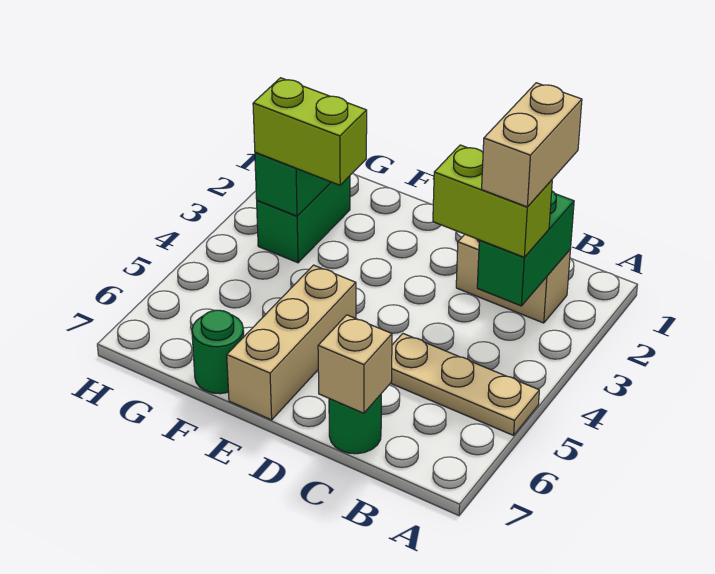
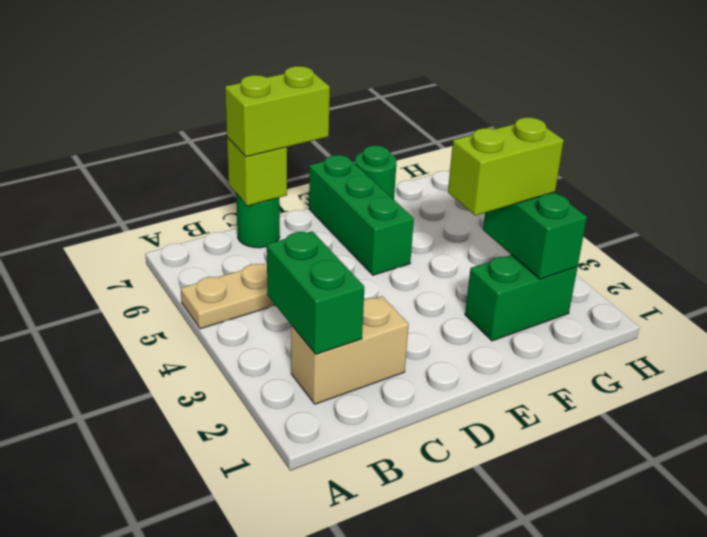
tan 1x2 brick [482,83,582,207] -> none
lime 1x2 brick [433,145,552,257] -> lime 1x2 brick moved to [225,66,330,157]
tan 1x1 brick [318,315,392,413] -> lime 1x1 brick [227,137,287,206]
tan 1x3 brick [227,265,356,420] -> green 1x3 brick [309,155,414,275]
green 1x2 brick [257,176,350,263] -> green 1x2 brick turned to [465,255,577,341]

